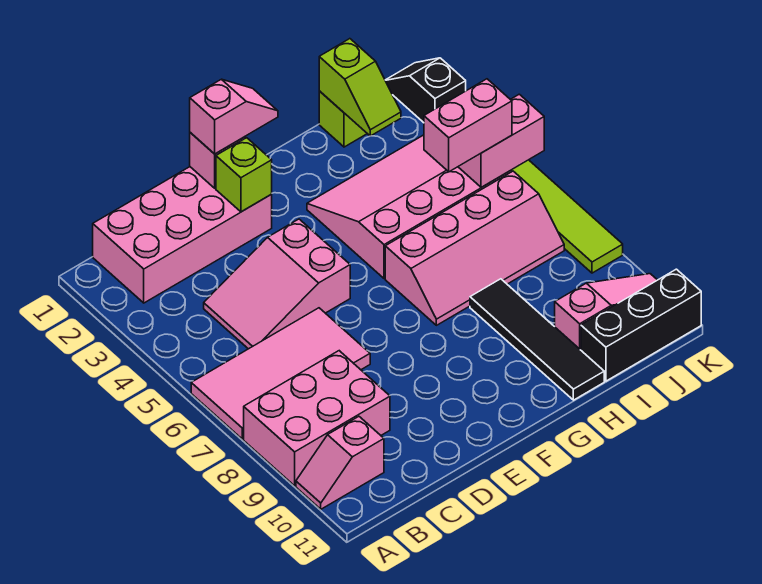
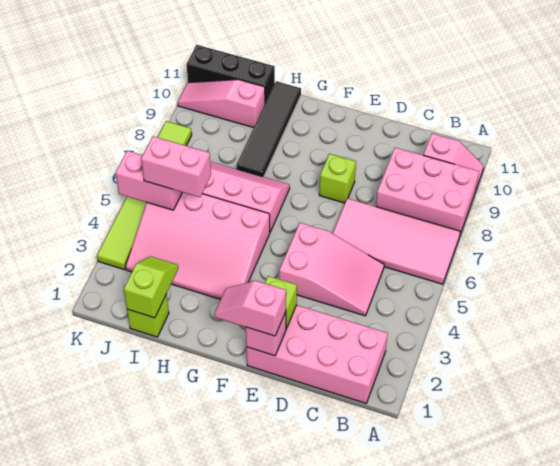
none -> lime 1x1 brick [319,154,356,203]
black 1x2 slope [385,58,466,123] -> none

